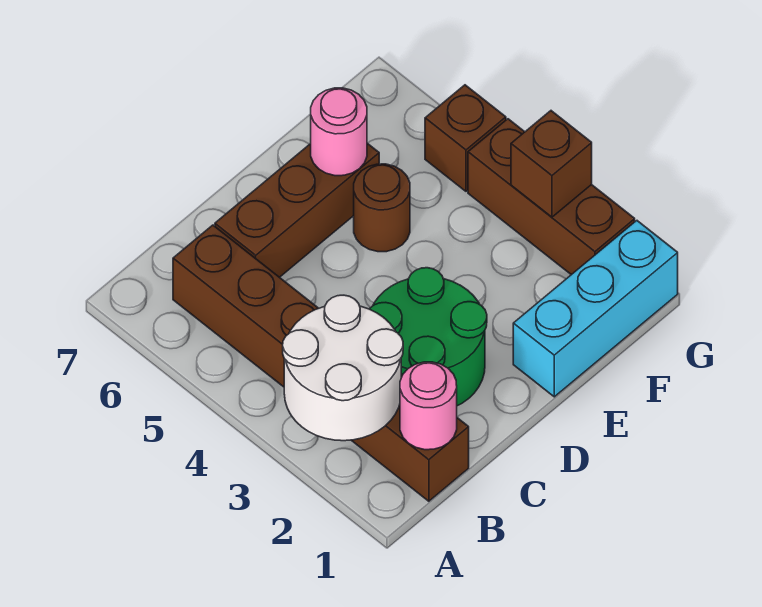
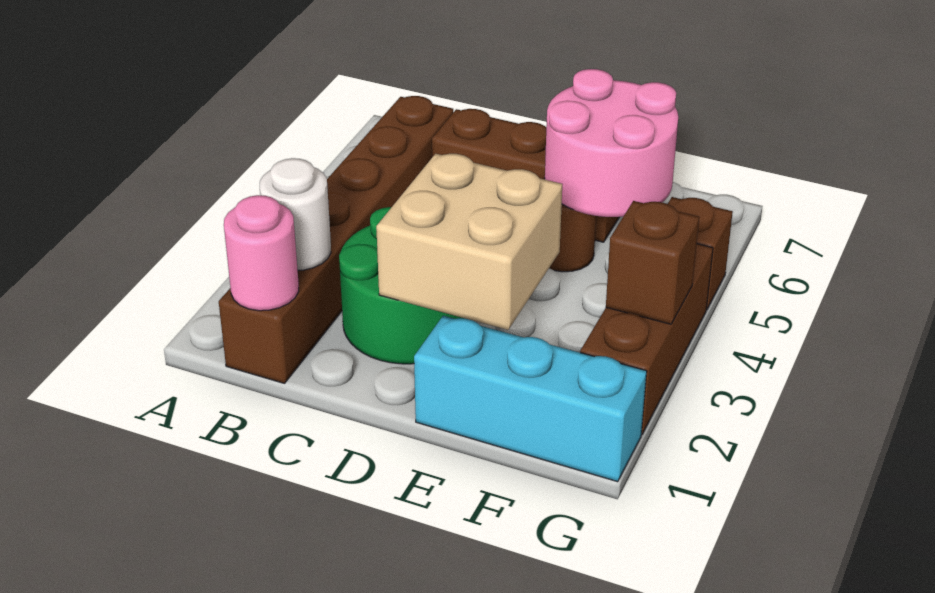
white 2x2 round brick [283,295,403,441] -> white 1x1 round brick [260,158,331,270]
none -> tan 2x2 brick [376,154,562,330]
pink 1x1 round brick [311,88,367,176] -> pink 2x2 round brick [545,69,678,217]

